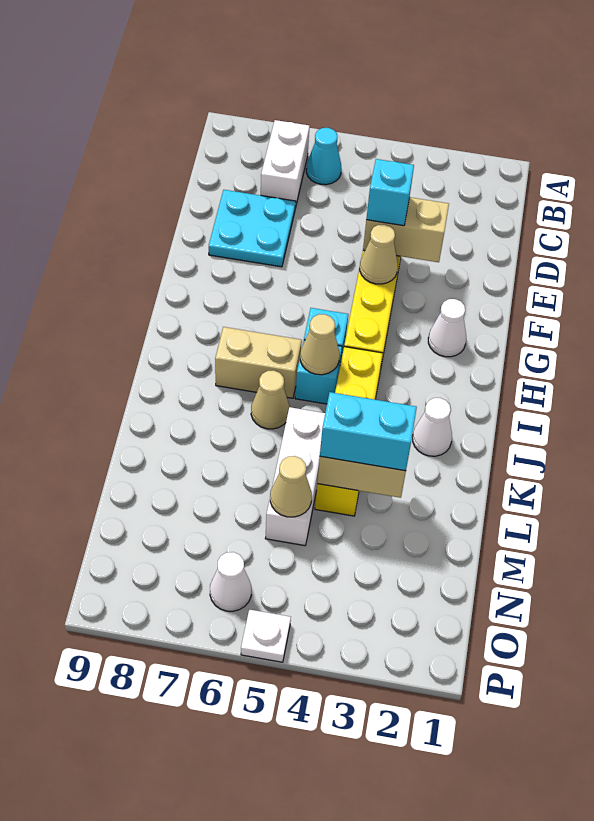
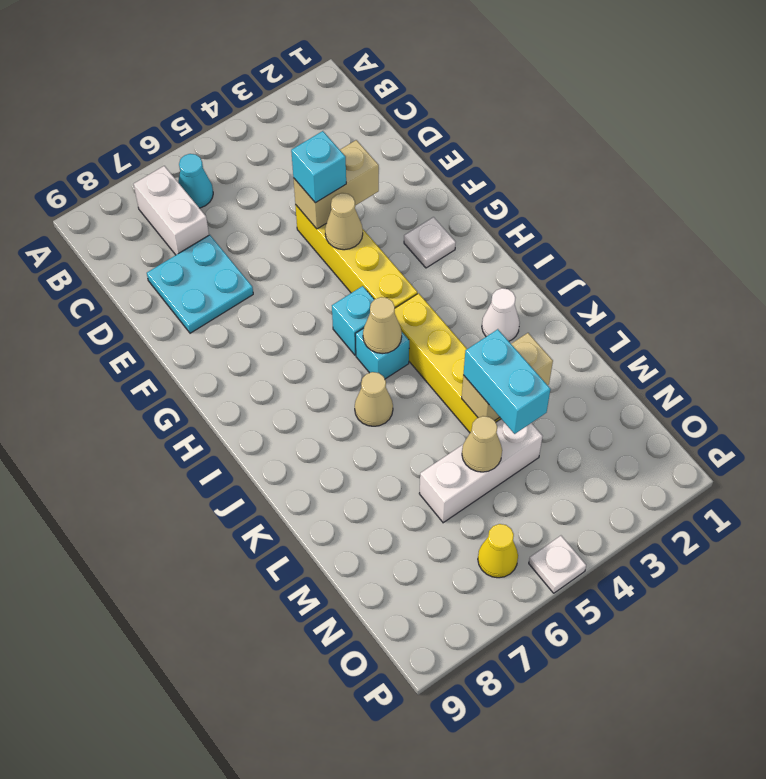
white 1x1 cone [428,299,466,357] -> white 1x1 plate [404,217,456,268]
tan 1x2 brick [215,327,302,398] -> none
white 1x3 brick [265,407,325,546] -> white 1x3 brick turned to [419,419,543,523]
cyan 1x2 brick [320,392,417,471] -> cyan 1x2 brick turned to [463,329,550,434]
white 1x1 cone [210,552,251,611] -> yellow 1x1 cone [478,524,518,578]

